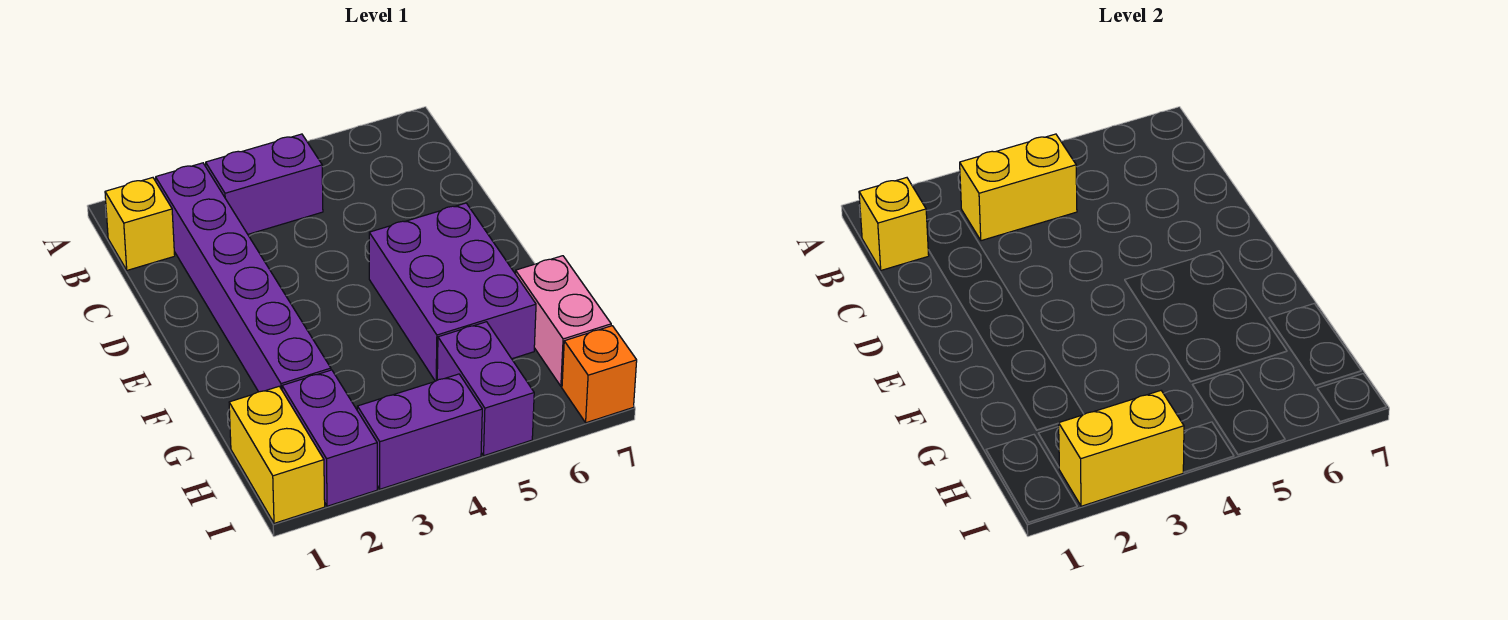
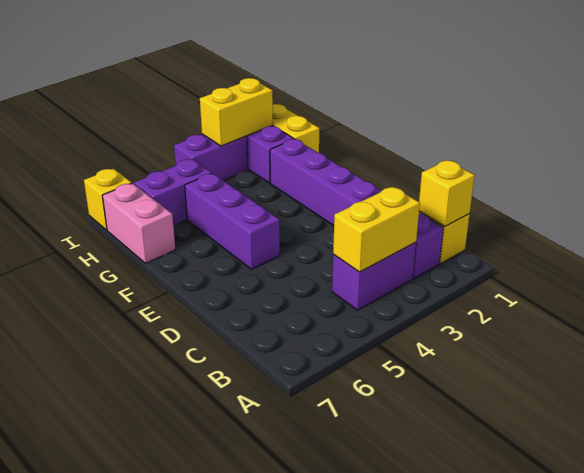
purple 2x3 brick [369,203,536,381] -> purple 1x3 brick [185,173,280,269]
purple 1x2 brick [437,322,534,456] -> purple 1x2 brick turned to [134,159,212,225]
orange 1x1 brick [562,326,637,423] -> yellow 1x1 brick [84,169,132,230]

